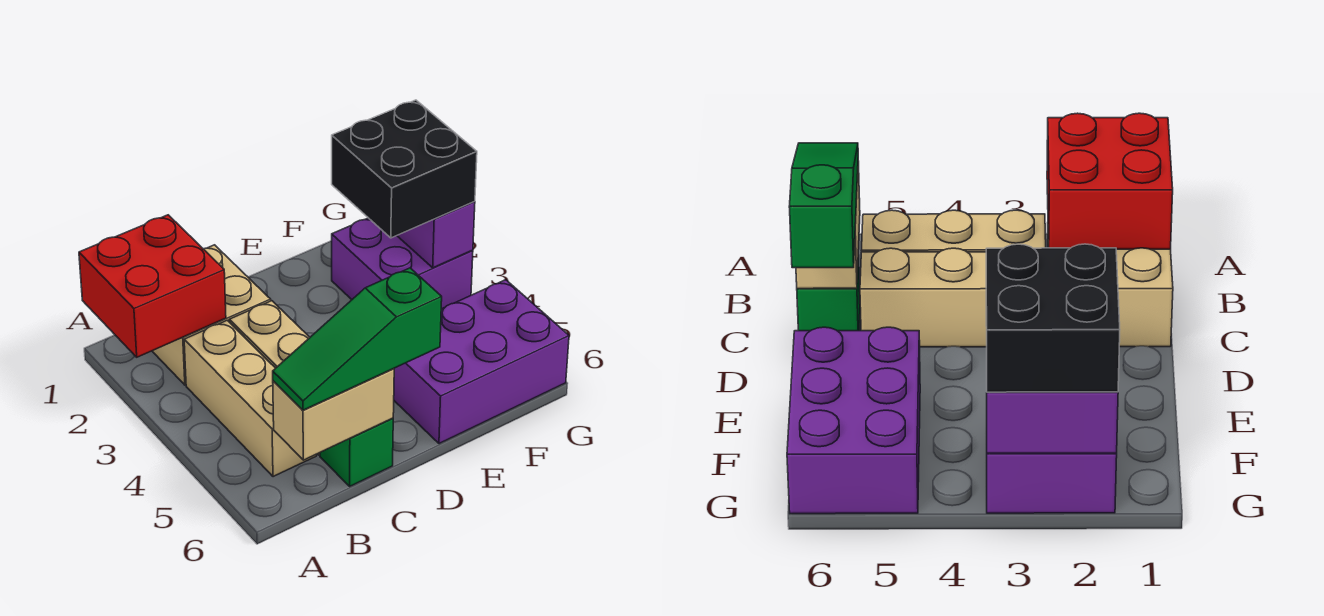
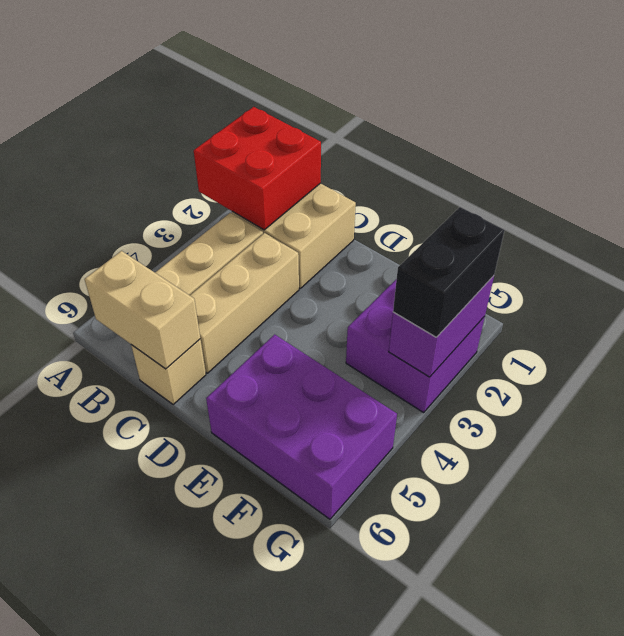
green 1x3 slope [273,268,442,410] -> none
green 1x1 brick [320,418,393,486] -> tan 1x1 brick [131,339,206,405]
black 2x2 brick [332,100,477,238] -> black 1x2 brick [393,207,505,337]

